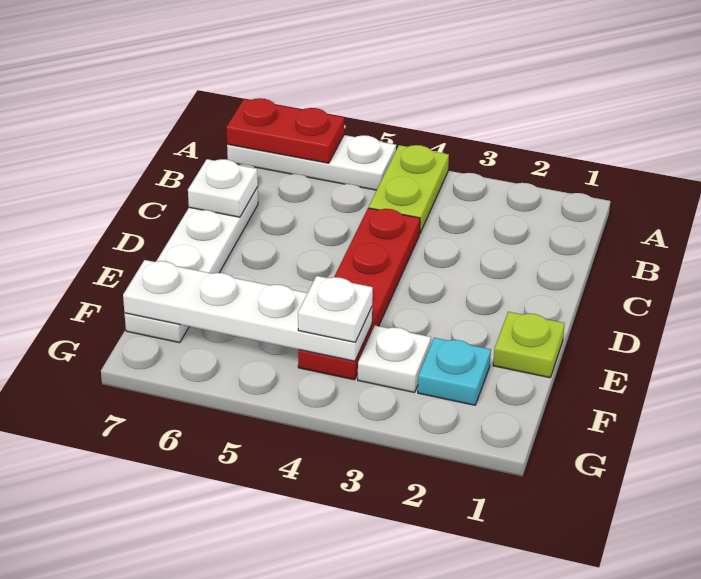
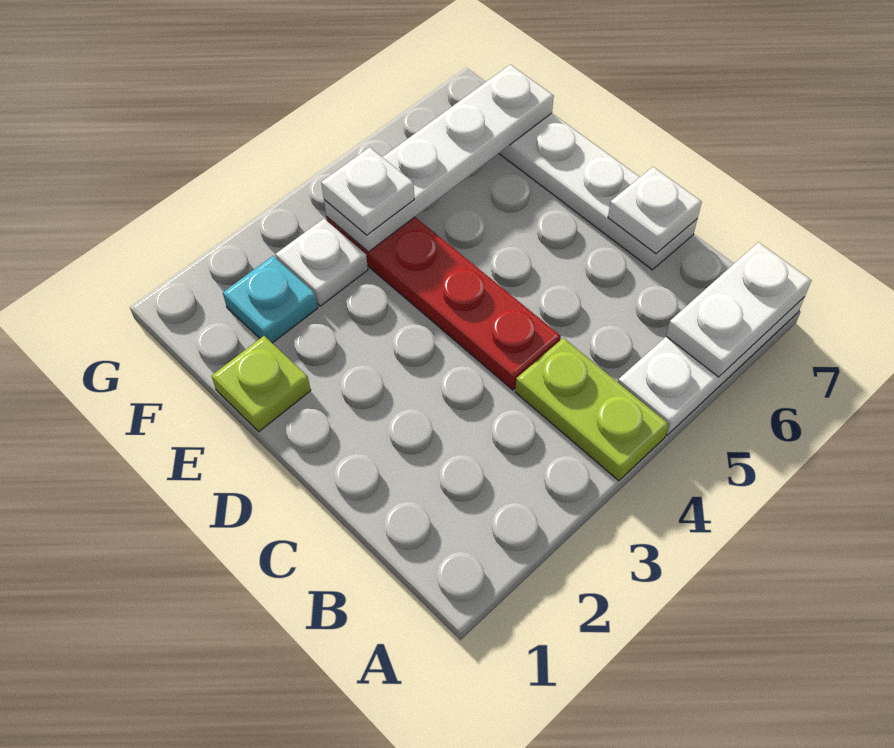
red 1x2 plate [226,98,344,163] -> white 1x2 plate [666,242,811,377]

